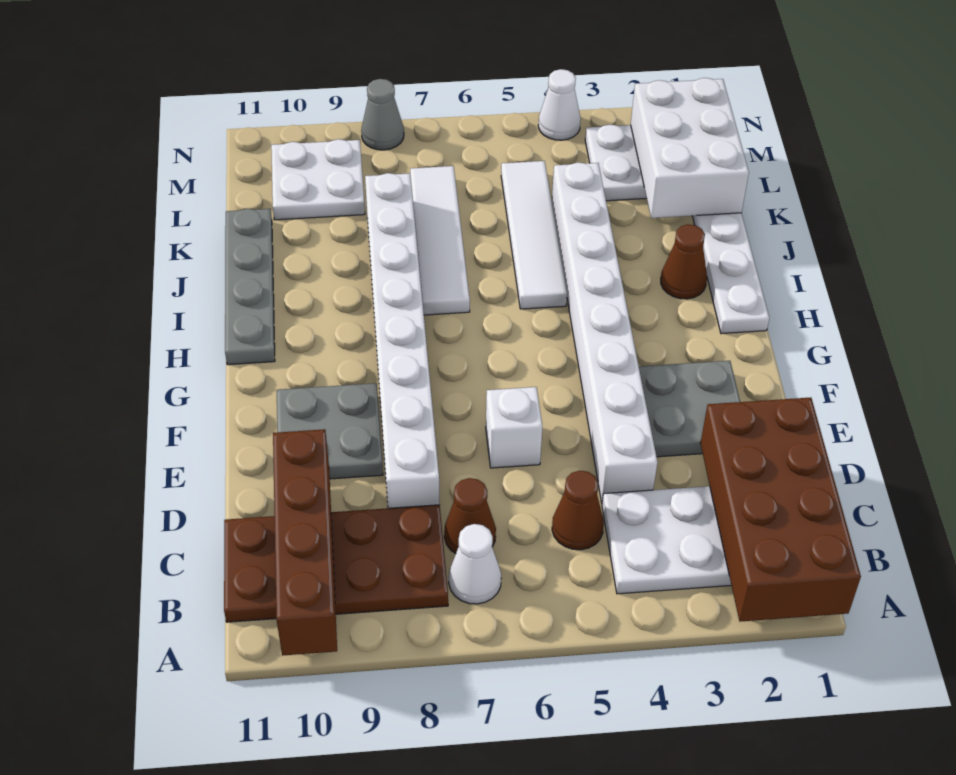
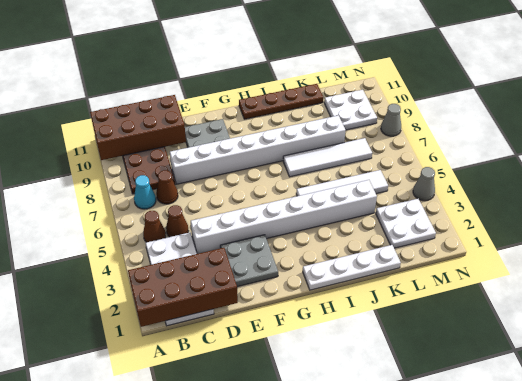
brown 1x4 brick [273,429,337,656] -> brown 2x4 brick [90,95,186,160]
white 1x1 cone [449,524,501,604] -> cyan 1x1 cone [134,175,156,209]
white 1x1 brick [486,387,542,468] -> none
grey 1x4 plate [225,209,275,365] -> brown 1x4 plate [239,84,323,119]
brown 1x1 cone [661,225,707,299] -> brown 1x1 cone moved to [143,211,166,242]
white 2x3 brick [631,78,749,218] -> none
white 1x1 cone [538,69,581,140] -> grey 1x1 cone [413,167,435,201]

